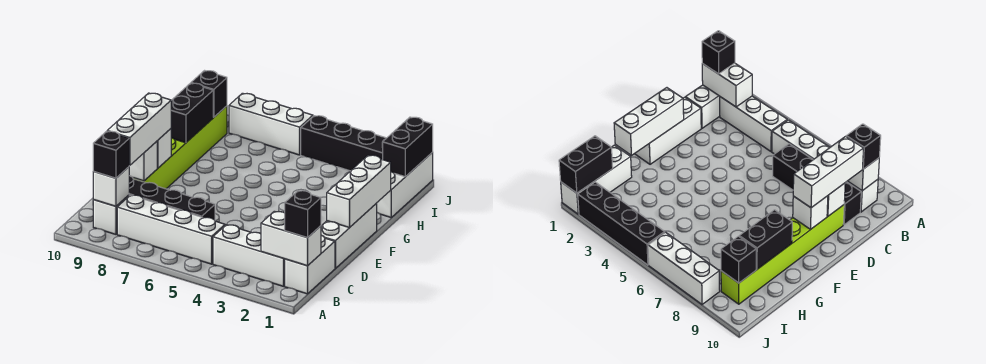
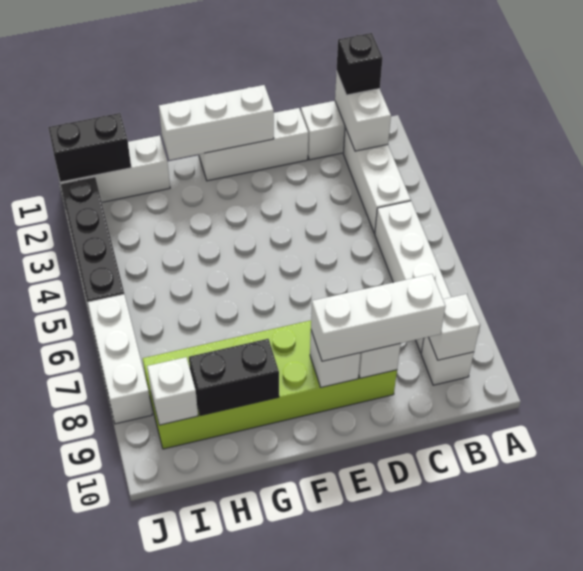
black 1x1 brick [93,131,129,178] -> none
black 1x4 brick [129,176,215,220] -> none
lime 1x6 brick [133,106,227,189] -> lime 2x6 brick [143,321,397,449]
black 1x1 brick [191,71,227,117] -> white 1x1 brick [147,357,198,425]

